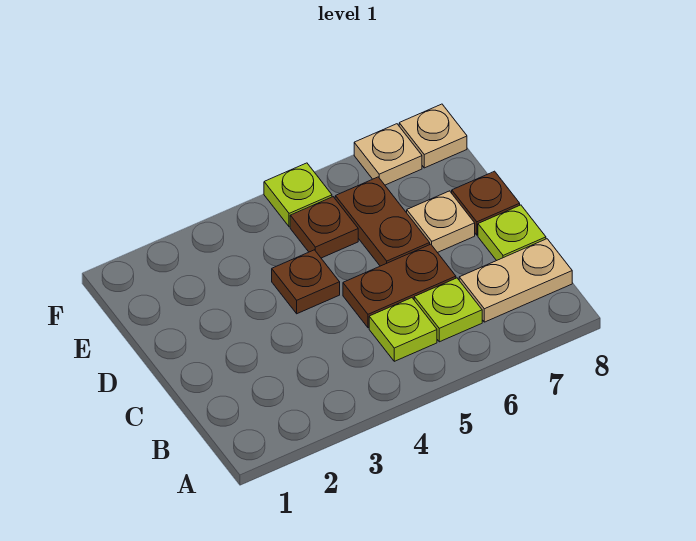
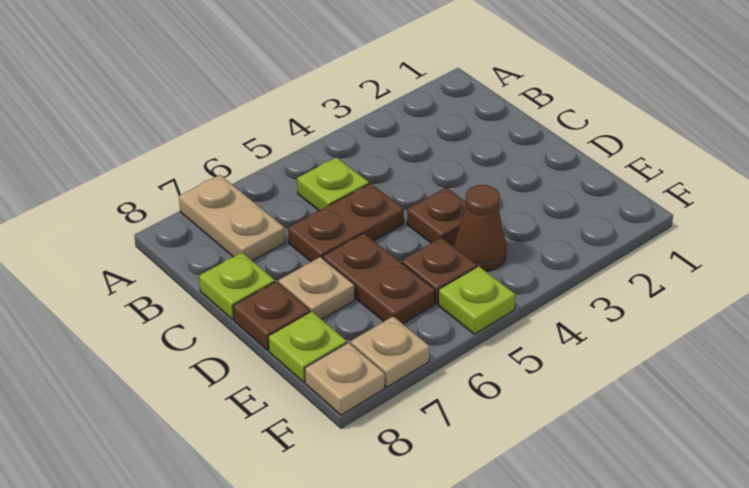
lime 1x1 plate [414,278,482,342] -> lime 1x1 plate moved to [268,311,347,382]
tan 1x2 plate [459,239,572,322] -> tan 1x2 plate turned to [179,175,285,261]
none -> brown 1x1 cone [454,185,506,272]

